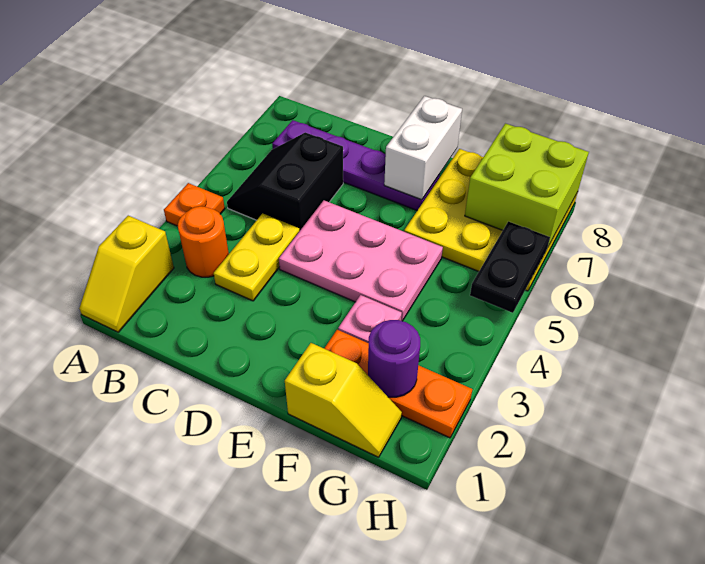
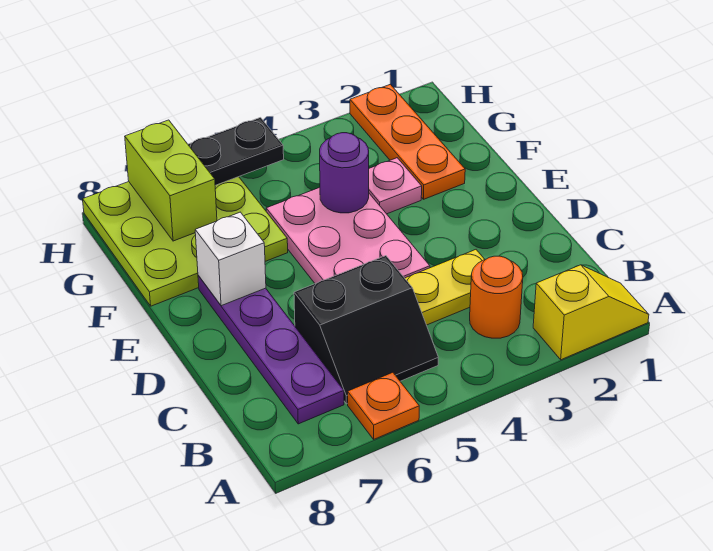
orange 1x1 plate [164,183,225,226] -> orange 1x1 plate moved to [348,372,419,439]
white 1x2 brick [384,96,462,200] -> white 1x1 brick [195,212,266,306]
yellow 1x2 slope [285,343,402,457] -> none
yellow 3x3 plate [404,149,578,291] -> lime 3x3 plate [83,177,288,306]
purple 1x1 round brick [368,320,420,397] -> purple 1x1 round brick moved to [320,133,369,213]
lime 2x2 brick [465,124,589,246] -> lime 1x2 brick [125,120,217,241]

